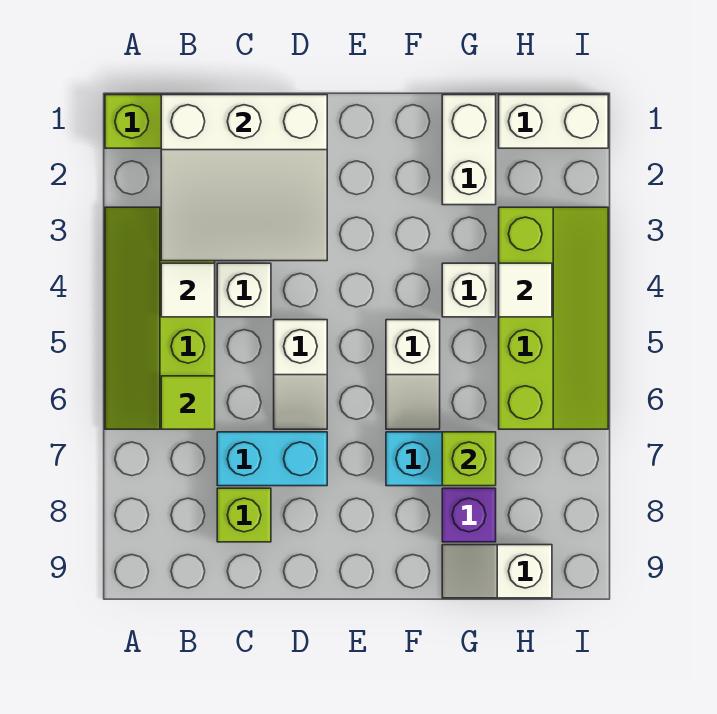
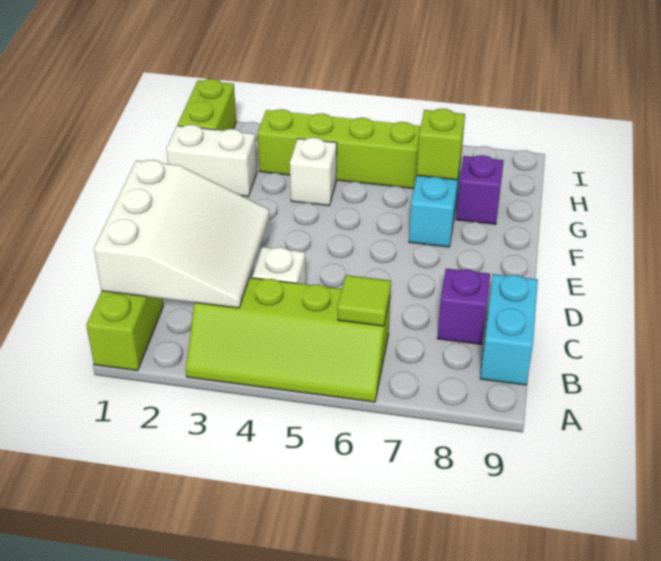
white 1x1 tile [161,263,215,317] -> none
cyan 1x2 brick [217,432,327,486] -> cyan 1x2 brick moved to [480,274,538,385]
lime 1x1 brick [217,488,271,542] -> purple 1x1 brick [437,269,490,345]
white 1x2 slope [274,320,327,429] -> none
white 1x2 slope [386,320,440,429] -> none
white 1x2 slope [442,545,552,598] -> none
white 1x2 brick [499,95,608,148] -> lime 1x2 brick [178,79,236,131]
white 1x1 tile [499,263,552,317] -> none

